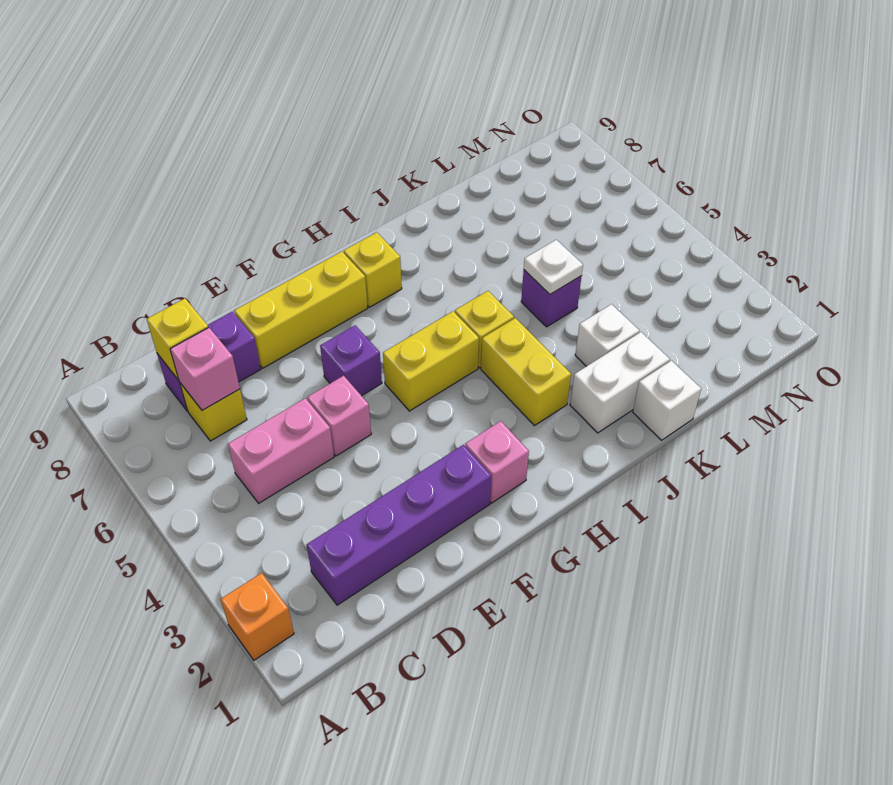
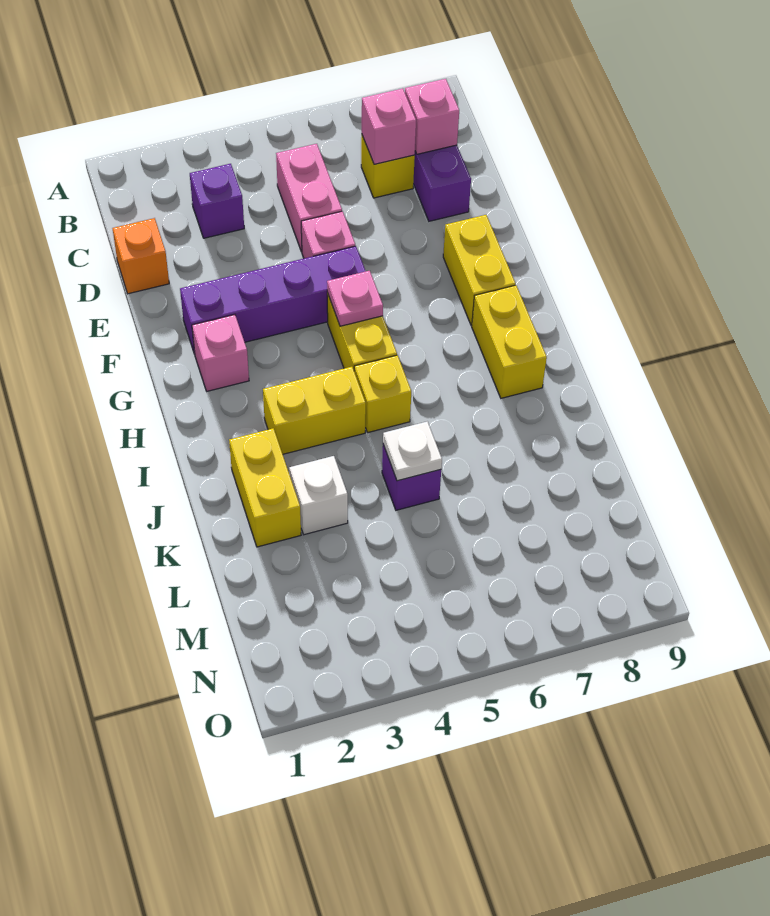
orange 1x1 brick [221,573,294,660] -> orange 1x1 brick moved to [112,218,169,294]
purple 1x4 brick [306,445,491,605] -> purple 1x4 brick turned to [180,246,366,354]
yellow 1x1 brick [147,299,208,380] -> pink 1x1 brick [405,79,459,154]
yellow 1x3 brick [234,252,368,368] -> yellow 1x2 brick [443,215,516,325]
purple 1x1 brick [320,325,382,396] -> purple 1x1 brick moved to [190,164,244,238]
none -> pink 1x1 plate [327,271,383,326]
yellow 1x1 brick [344,232,402,307] -> yellow 1x2 brick [472,285,547,398]
white 1x2 brick [570,332,670,433] -> yellow 1x2 brick [229,428,301,547]
white 1x1 brick [633,361,701,440] -> none

